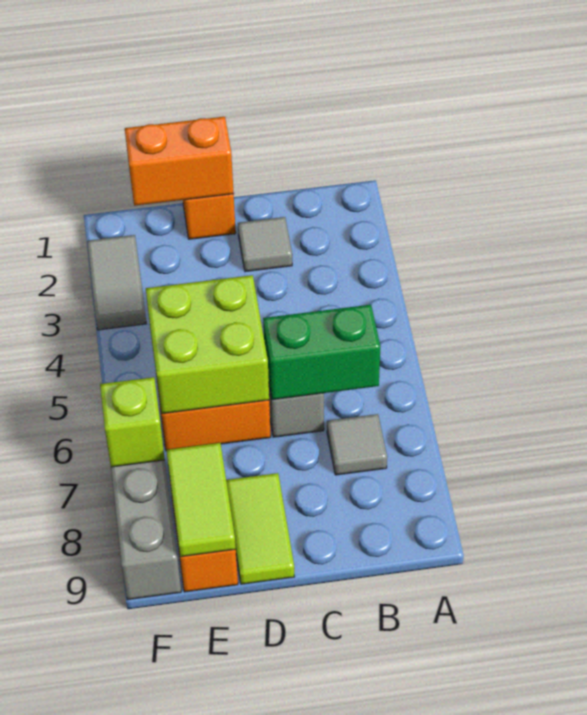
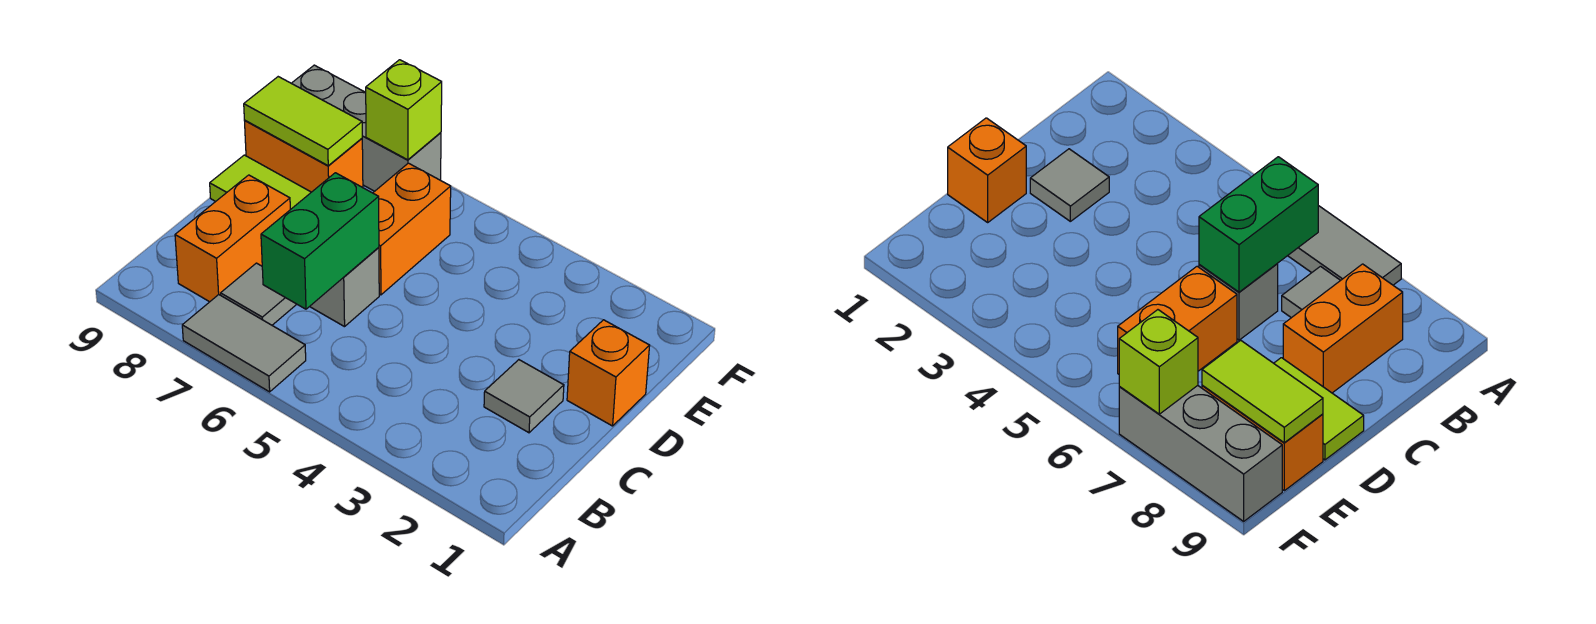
orange 1x2 brick [125,117,234,206] -> orange 1x2 brick moved to [175,175,290,302]
lime 2x2 brick [146,275,269,414] -> none
grey 1x2 tile [87,235,146,330] -> grey 1x2 tile moved to [182,295,306,392]

